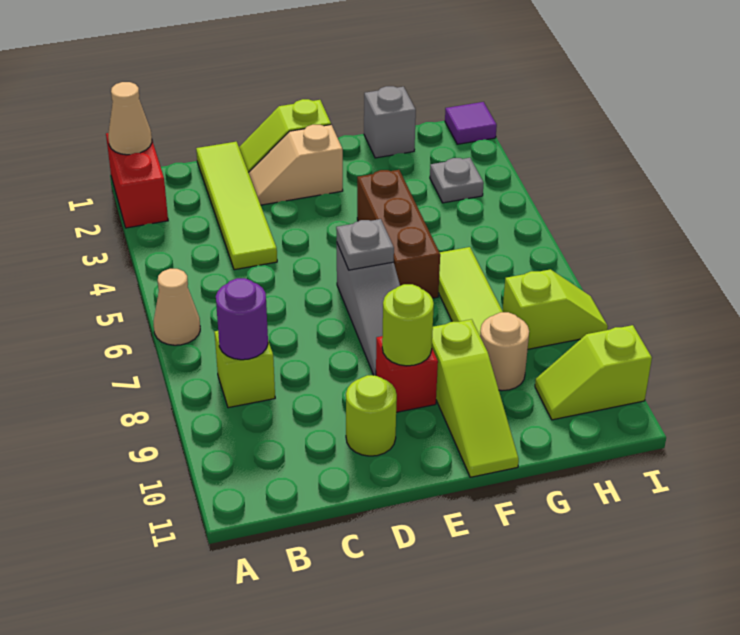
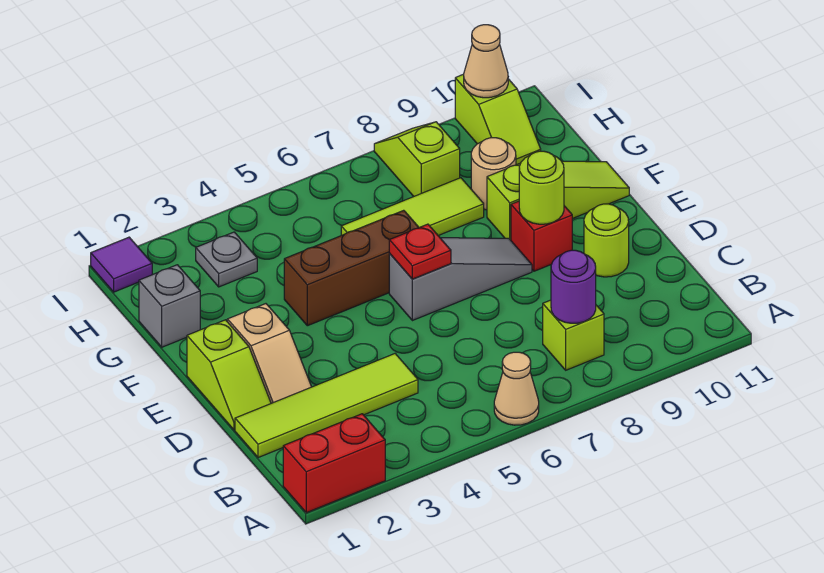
tan 1x1 cone [108,82,152,155] -> tan 1x1 cone moved to [464,25,508,98]
grey 1x1 plate [336,219,394,270] -> red 1x1 plate [389,224,451,279]

